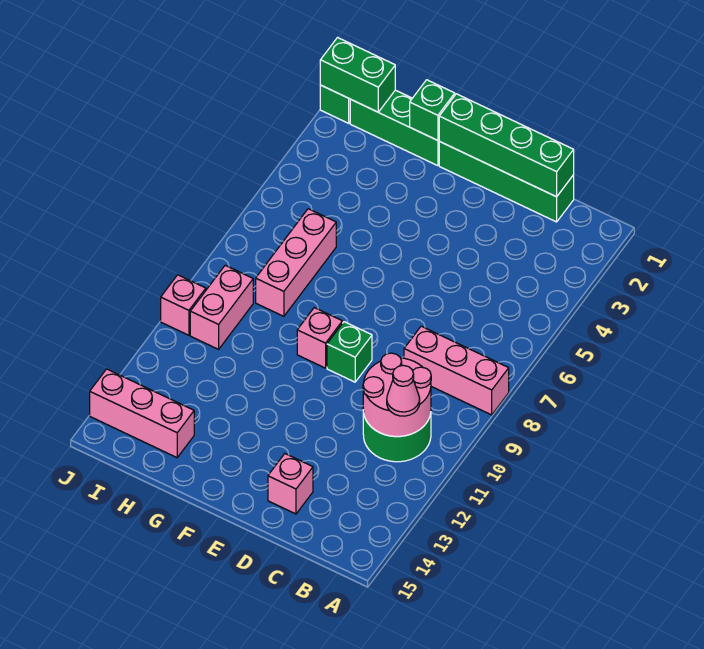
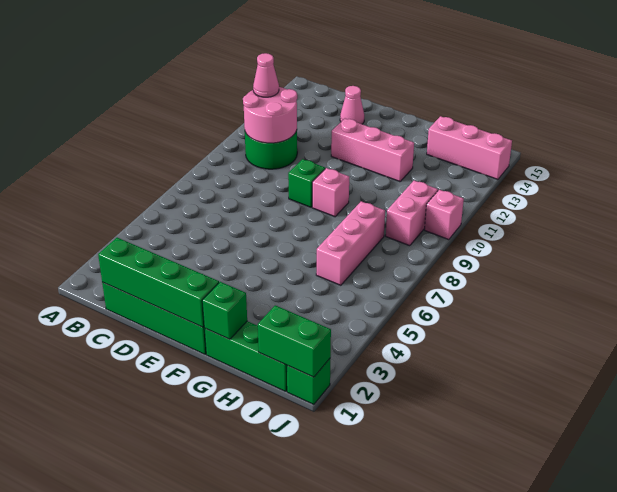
pink 1x3 brick [404,326,509,415] -> pink 1x3 brick moved to [331,118,414,182]
pink 1x1 brick [268,454,313,514] -> pink 1x1 cone [340,86,364,124]

